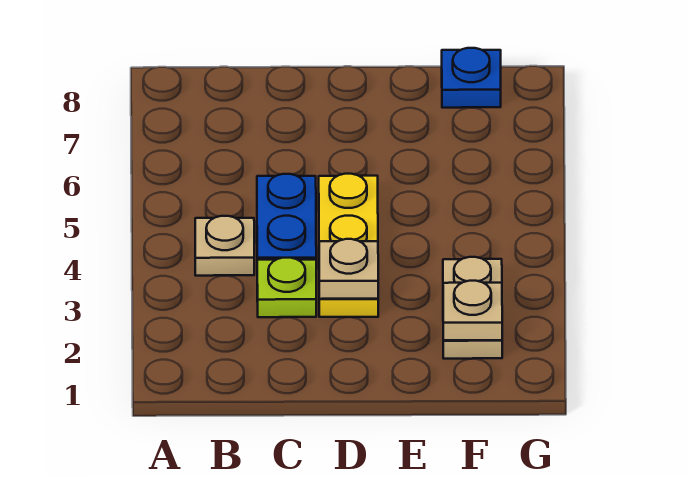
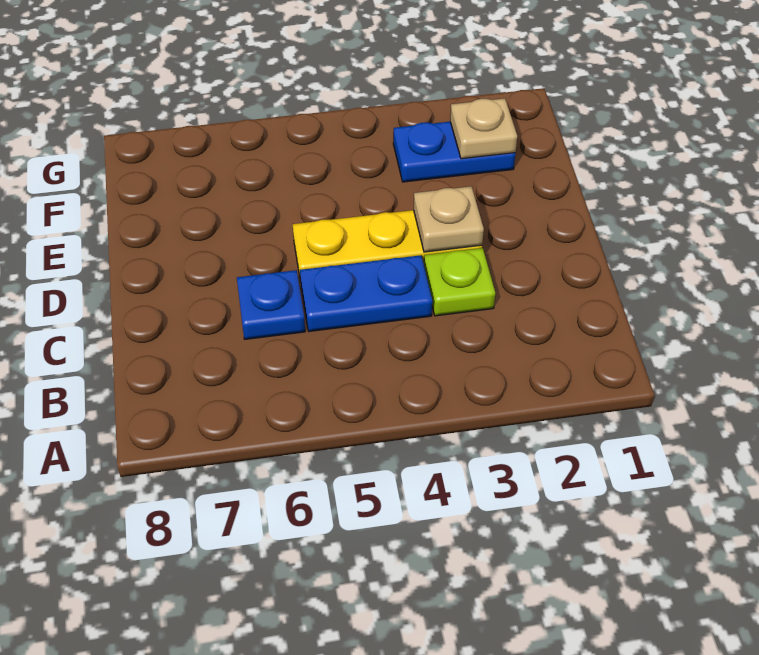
tan 1x1 plate [195,216,254,276] -> none
tan 1x2 plate [443,257,502,359] -> blue 1x2 plate [393,122,515,182]
blue 1x1 plate [442,48,501,108] -> blue 1x1 plate moved to [237,270,305,339]

